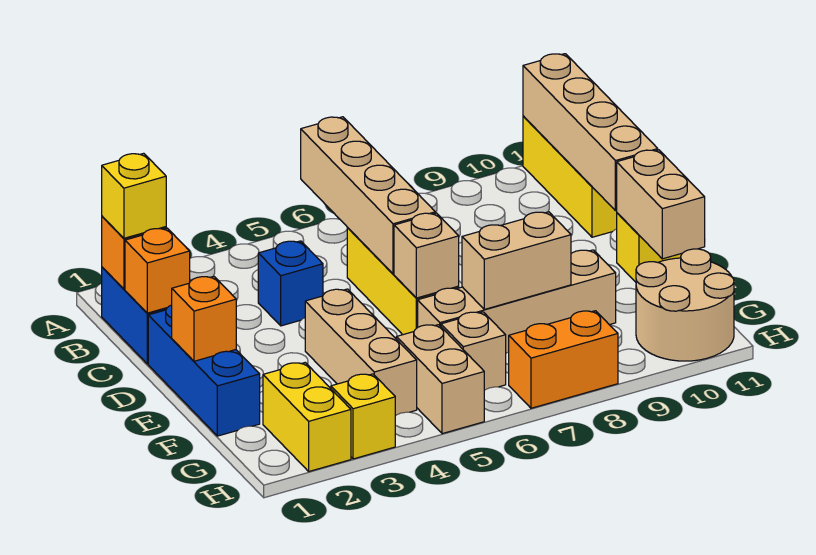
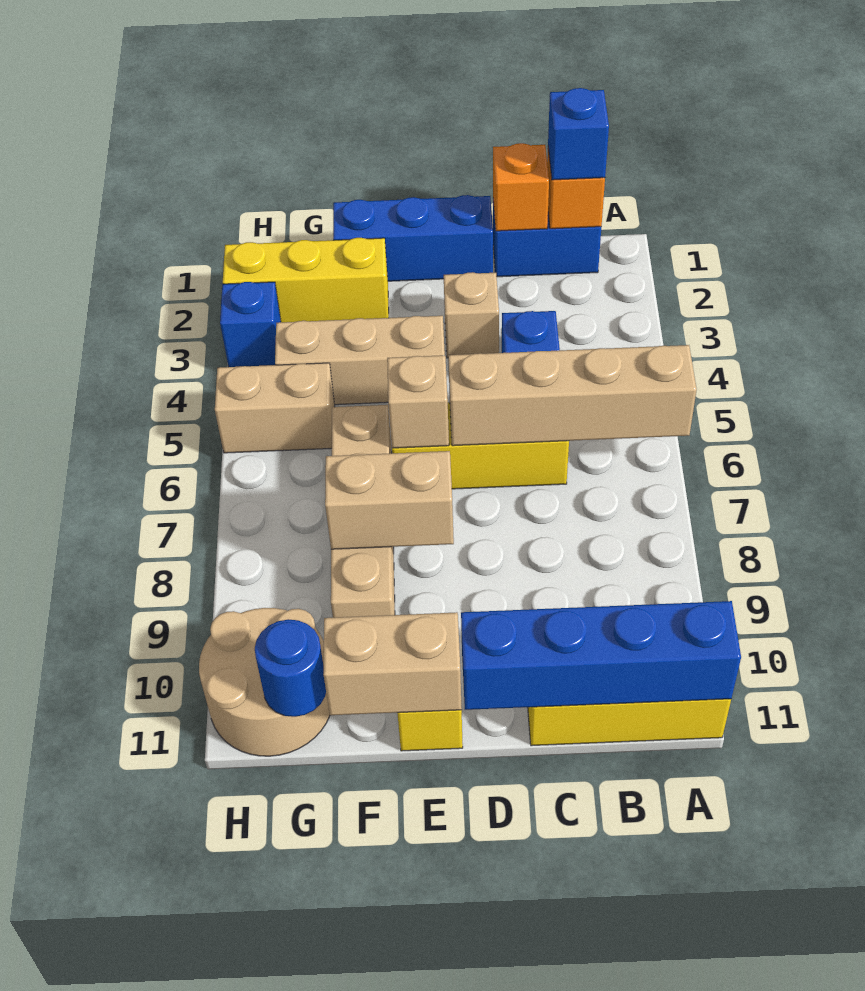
tan 1x4 brick [523,54,658,211] -> blue 1x4 brick [461,601,741,710]
yellow 1x1 brick [102,153,166,238] -> blue 1x1 brick [548,88,609,180]
orange 1x1 brick [172,276,236,361] -> none
tan 1x2 brick [462,212,571,309] -> tan 1x2 brick turned to [325,451,454,549]
yellow 1x2 brick [263,363,351,471] -> yellow 1x3 brick [223,238,389,322]
tan 1x1 brick [441,312,506,390] -> tan 1x1 brick moved to [444,272,499,358]
none -> blue 1x1 round brick [255,619,326,717]
yellow 1x1 brick [331,374,395,459] -> blue 1x1 brick [220,282,281,367]
orange 1x2 brick [509,311,618,408] -> none

